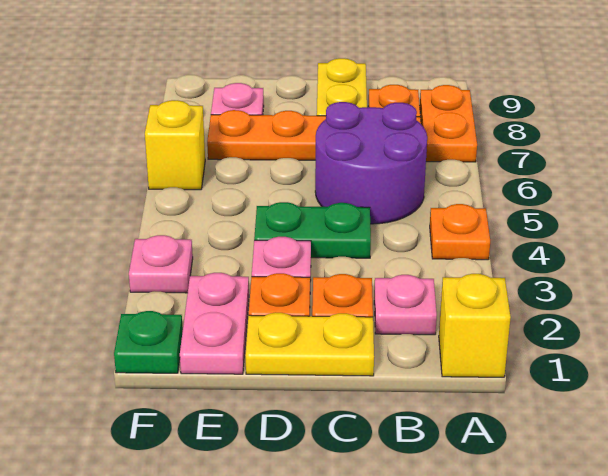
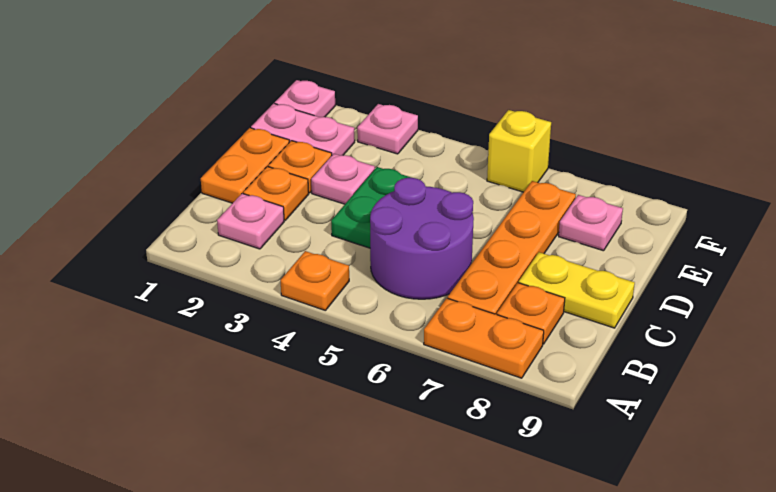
yellow 1x1 brick [439,274,511,377] -> none
yellow 1x2 plate [245,312,374,376] -> orange 1x2 plate [201,128,289,203]
green 1x1 plate [114,311,183,373] -> pink 1x1 plate [275,80,335,117]

